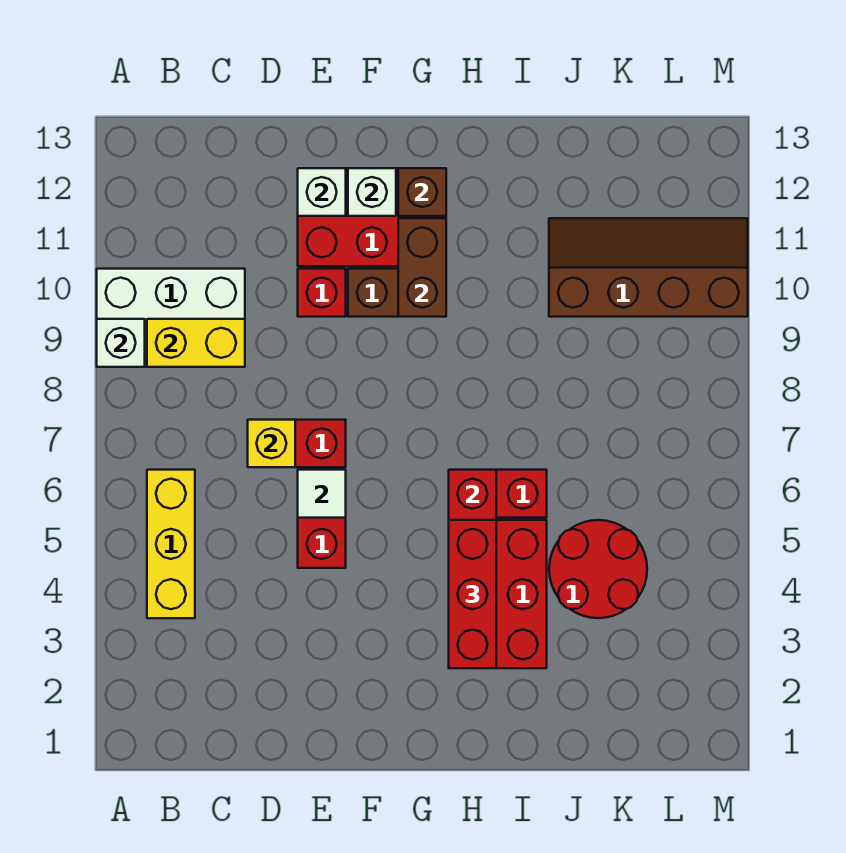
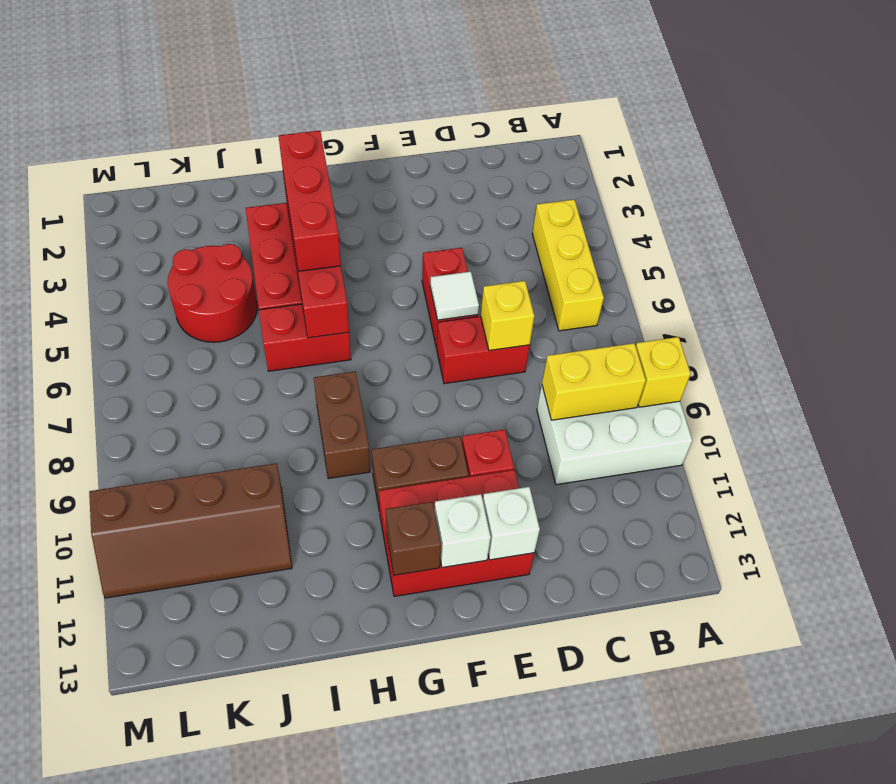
white 1x1 brick [97,319,145,367] -> yellow 1x1 brick [636,337,691,407]
brown 1x2 brick [398,218,446,317] -> brown 1x2 brick moved to [314,371,370,479]

